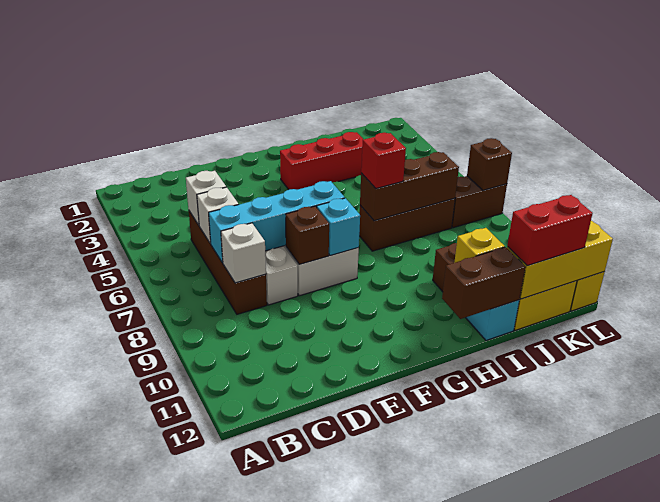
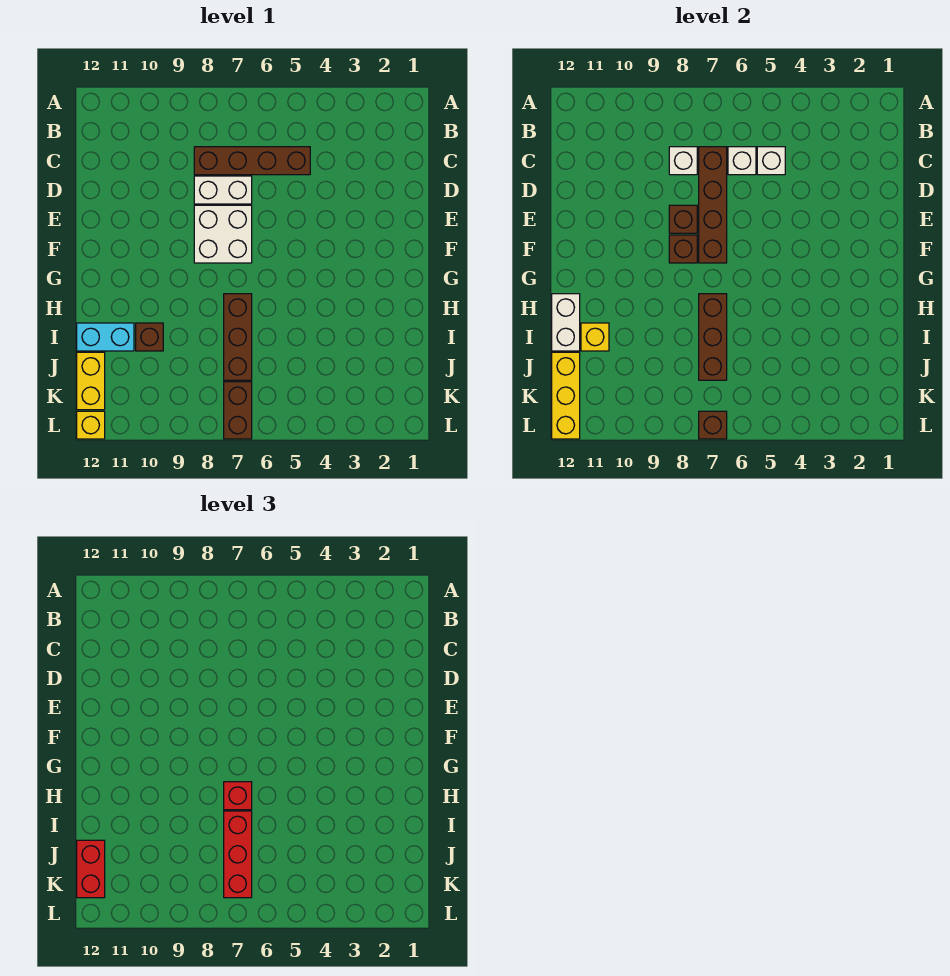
cyan 1x4 brick [209,181,345,263] -> brown 1x4 brick [699,147,727,263]
cyan 1x1 brick [317,198,360,256] -> brown 1x1 brick [669,235,697,263]
red 1x3 brick [280,132,364,190] -> red 1x3 brick moved to [224,811,252,898]
brown 1x2 brick [442,247,525,319] -> white 1x2 brick [552,294,580,351]

